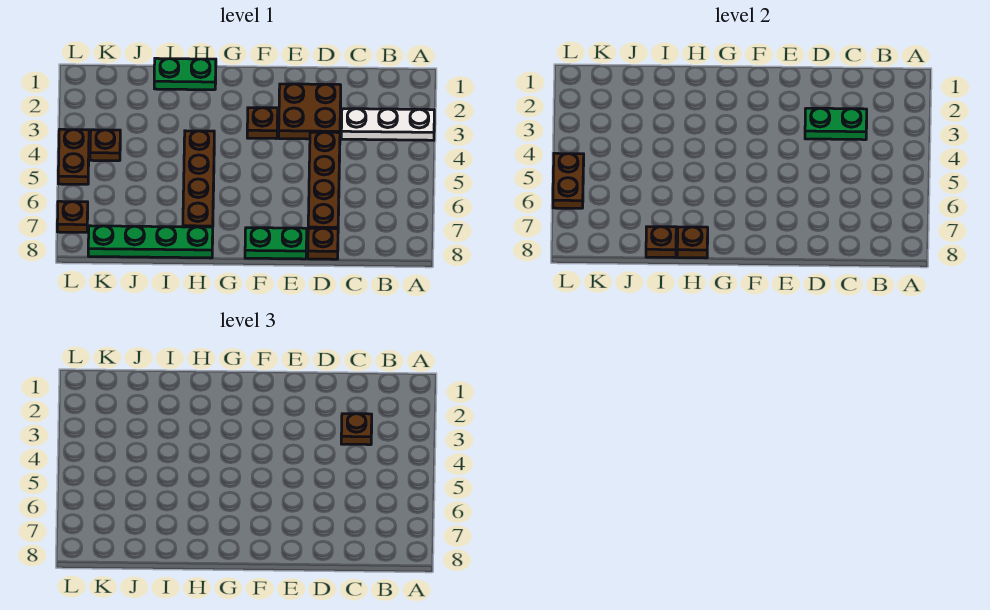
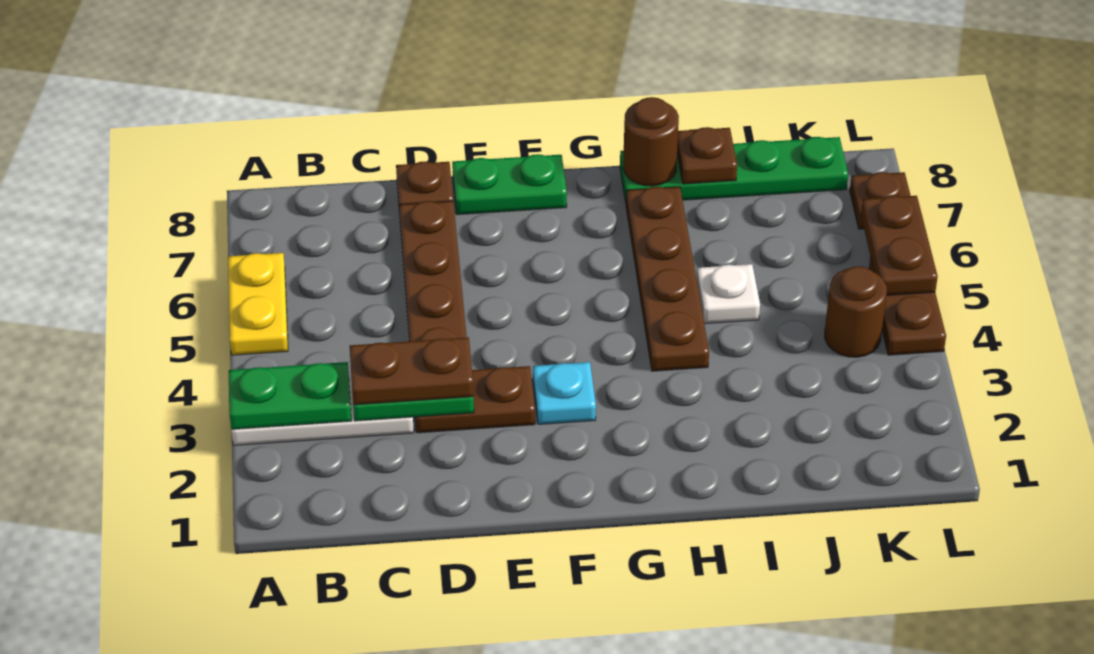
none -> yellow 1x2 plate [228,253,288,355]
brown 1x1 plate [341,414,372,445] -> brown 1x2 plate [350,337,474,405]
brown 2x2 plate [279,84,341,139] -> brown 1x2 plate [415,366,535,433]
brown 1x1 plate [247,108,278,139] -> cyan 1x1 plate [533,362,596,424]
green 1x2 plate [154,58,216,90] -> green 1x2 plate moved to [229,362,351,429]
brown 1x1 plate [677,227,708,258] -> brown 1x1 round brick [623,97,679,186]
none -> white 1x1 plate [697,264,760,324]
brown 1x1 plate [90,130,120,161] -> brown 1x1 round brick [825,266,887,357]

